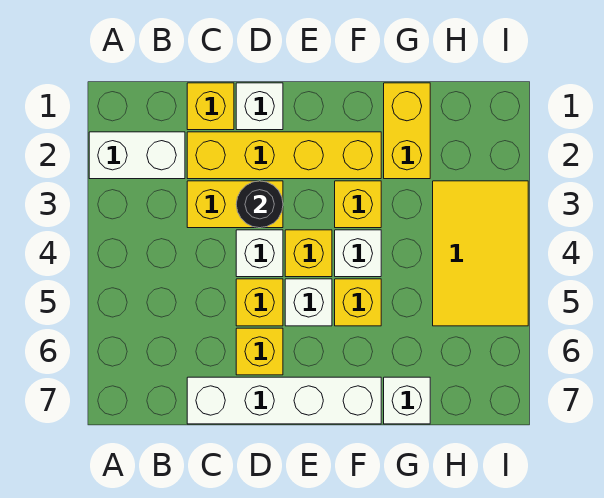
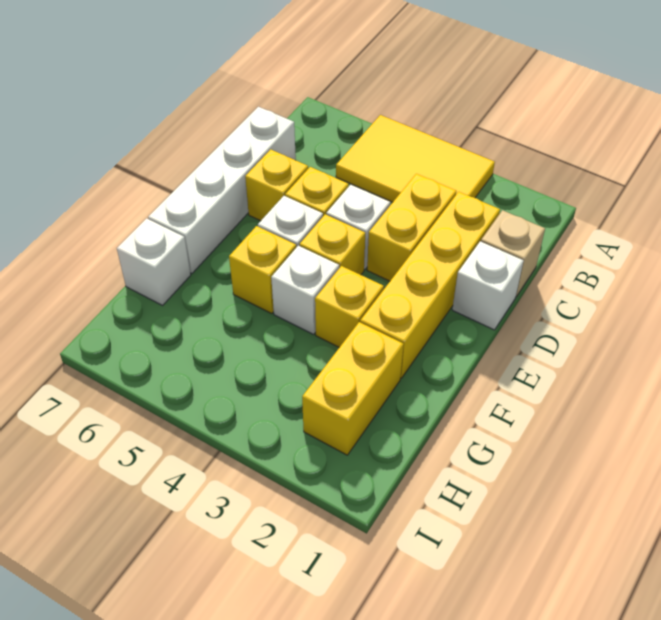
white 1x2 brick [89,132,185,179] -> none
yellow 1x1 brick [187,83,234,130] -> tan 1x1 brick [481,210,545,297]
black 1x1 round brick [236,181,283,228] -> none
yellow 1x2 brick [384,83,430,179] -> yellow 1x2 brick turned to [302,322,404,455]
yellow 2x3 tile [433,181,528,326] -> yellow 2x3 tile moved to [336,115,495,202]

